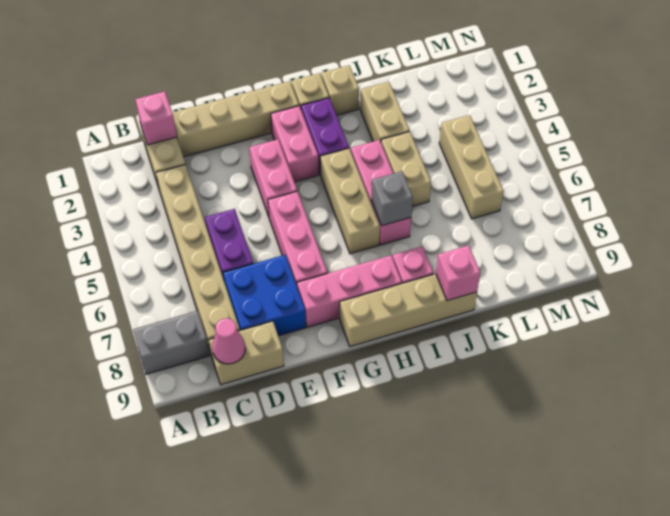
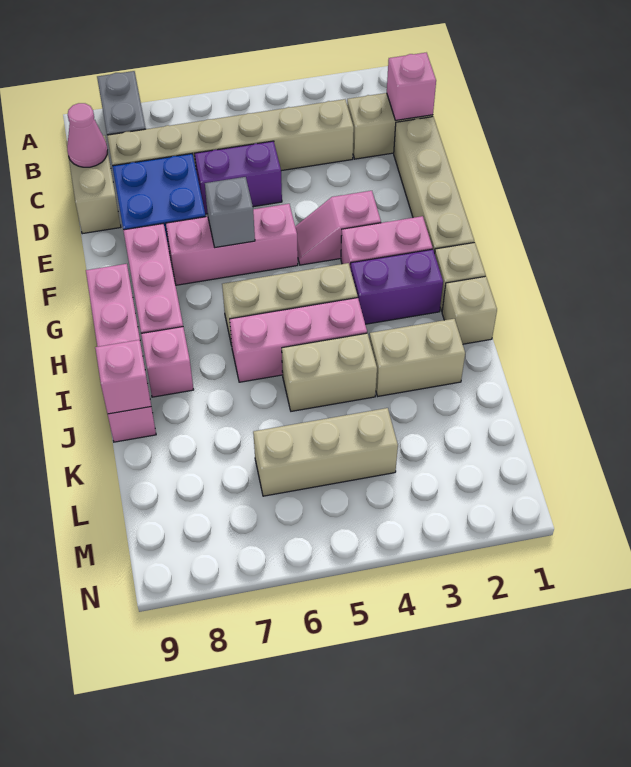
pink 1x2 brick [249,139,297,216] -> pink 1x2 slope [295,191,381,265]
tan 1x4 brick [340,274,477,346] -> pink 1x4 brick [86,264,156,442]
grey 1x1 brick [371,171,413,226] -> grey 1x1 brick moved to [205,177,255,248]

